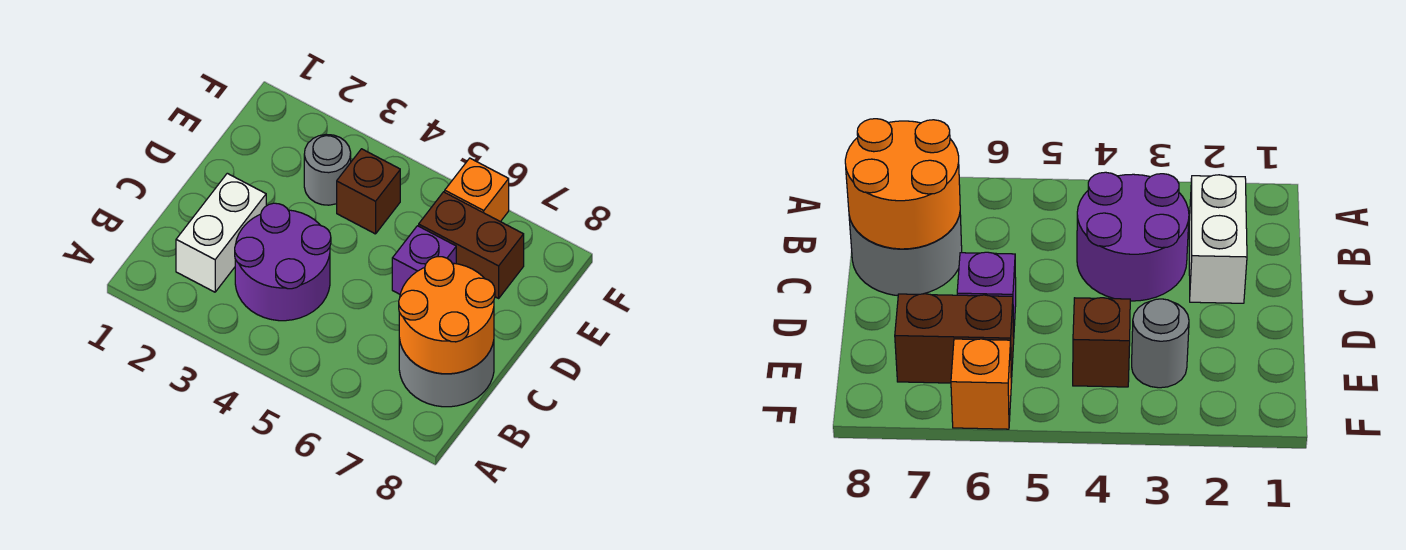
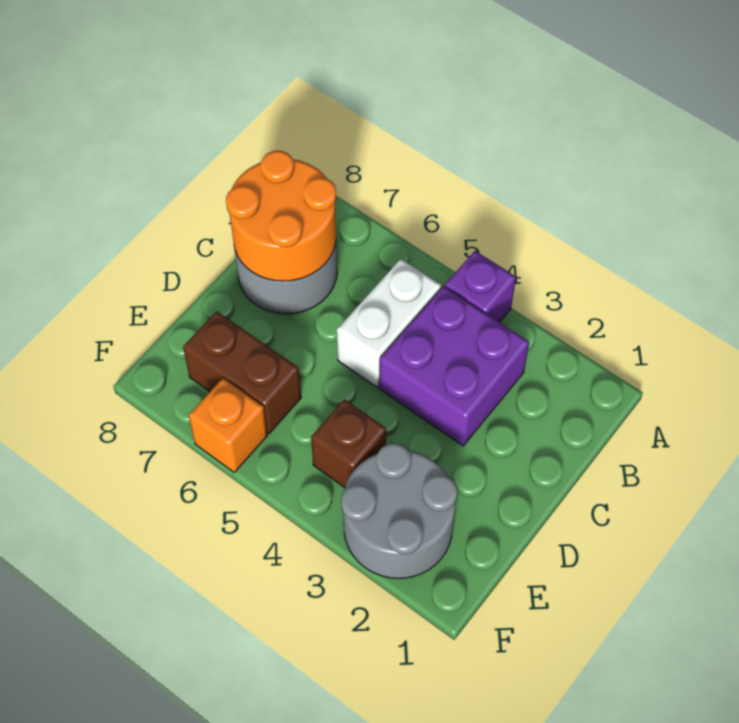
white 1x2 brick [176,173,266,292] -> white 1x2 brick moved to [337,259,441,387]
purple 2x2 round brick [235,203,331,321] -> purple 2x2 brick [379,286,529,446]
purple 1x1 brick [392,226,456,294] -> purple 1x1 brick moved to [445,251,516,322]
grey 1x1 round brick [304,134,351,205] -> grey 2x2 round brick [341,443,457,578]

